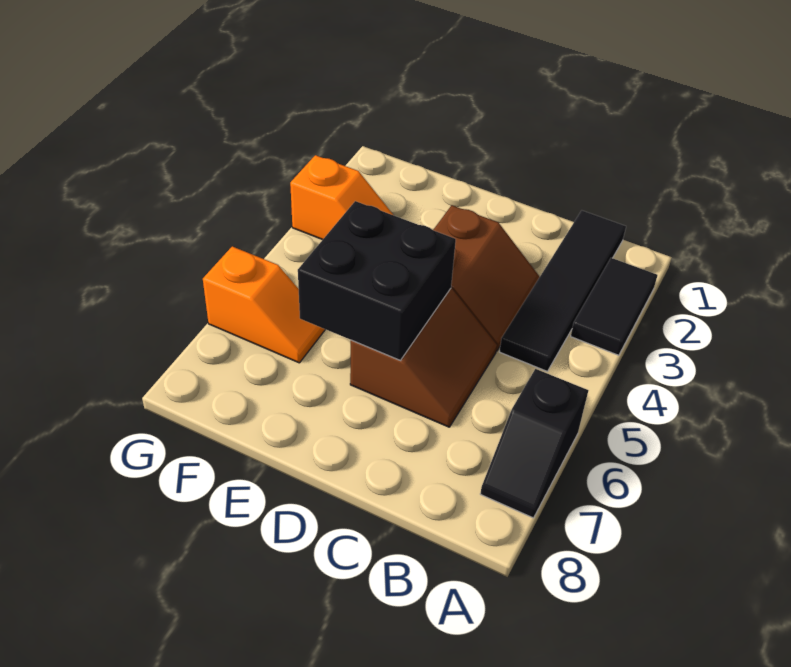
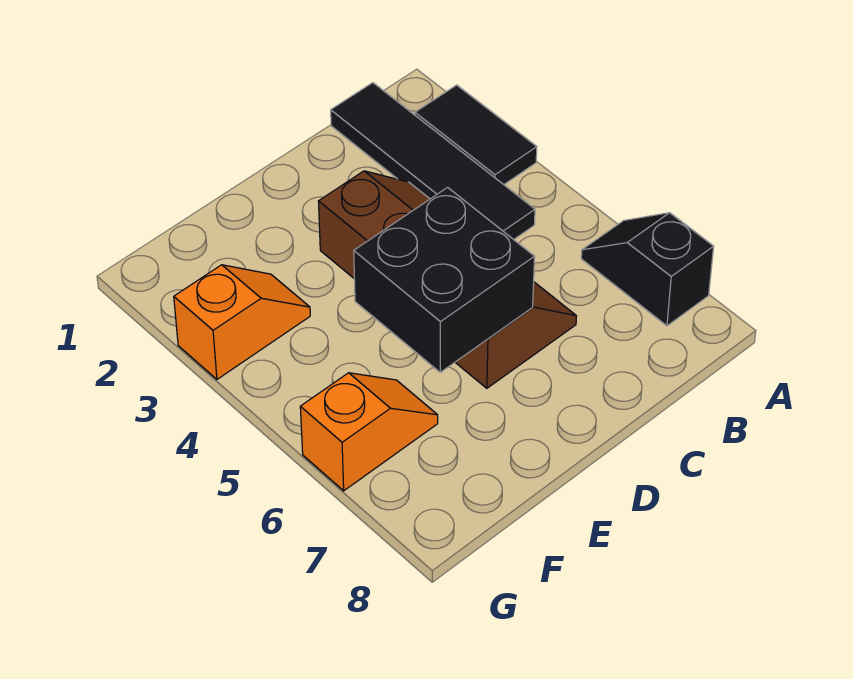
black 1x2 slope [480,369,588,518] -> black 1x2 slope turned to [581,213,714,326]

